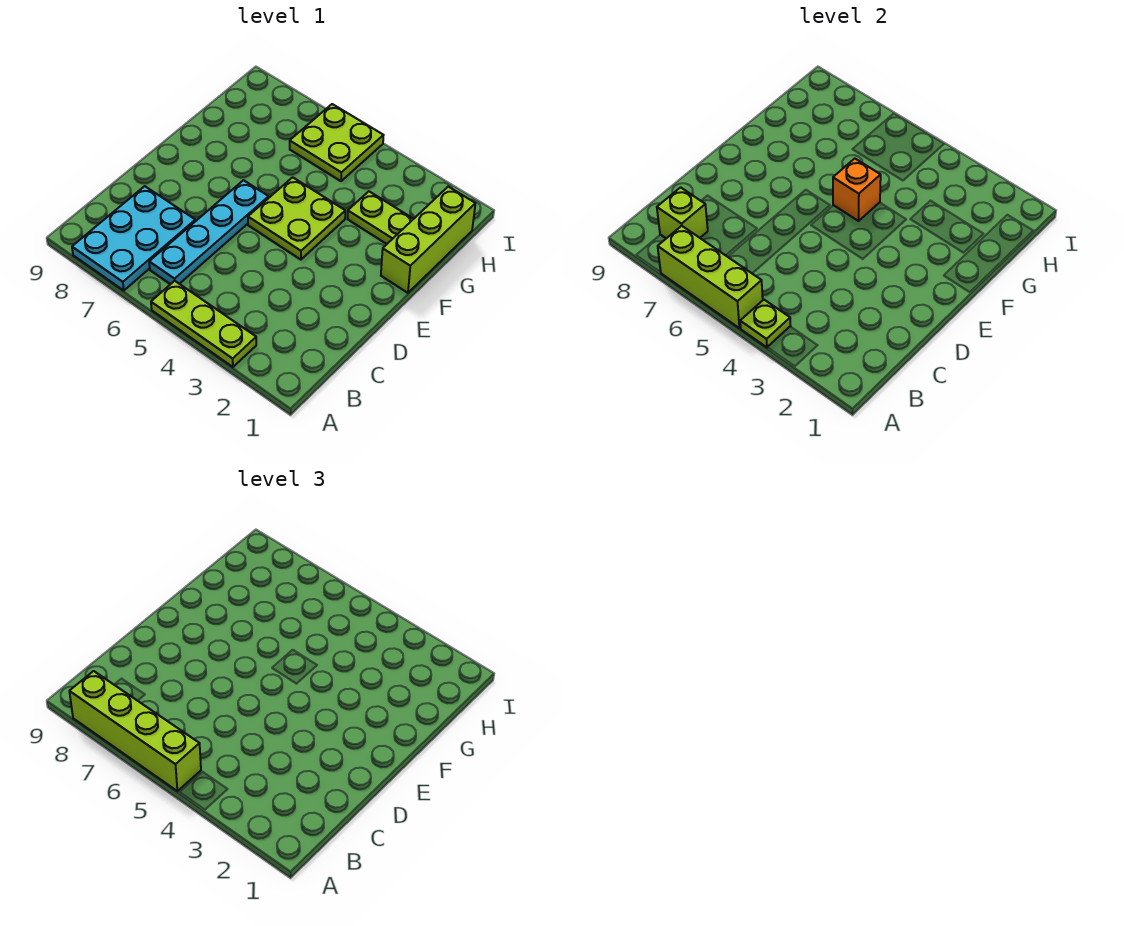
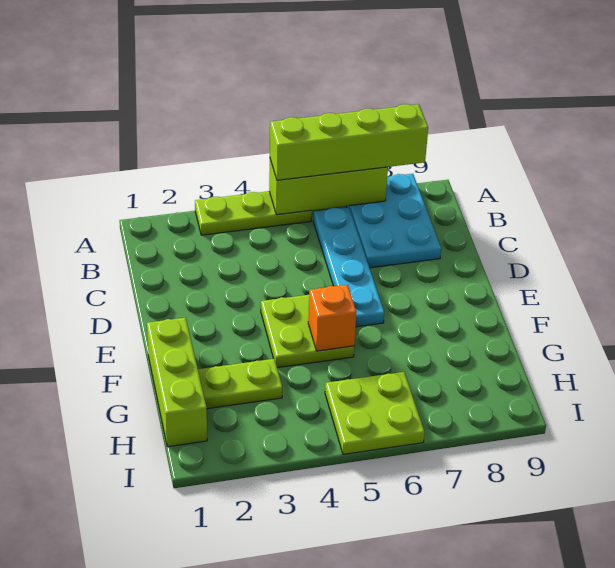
lime 1x1 plate [740,300,790,347] -> none
lime 1x1 brick [657,187,708,238] -> none

